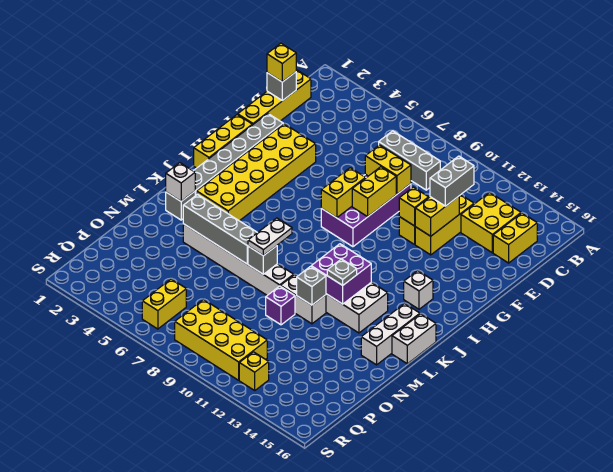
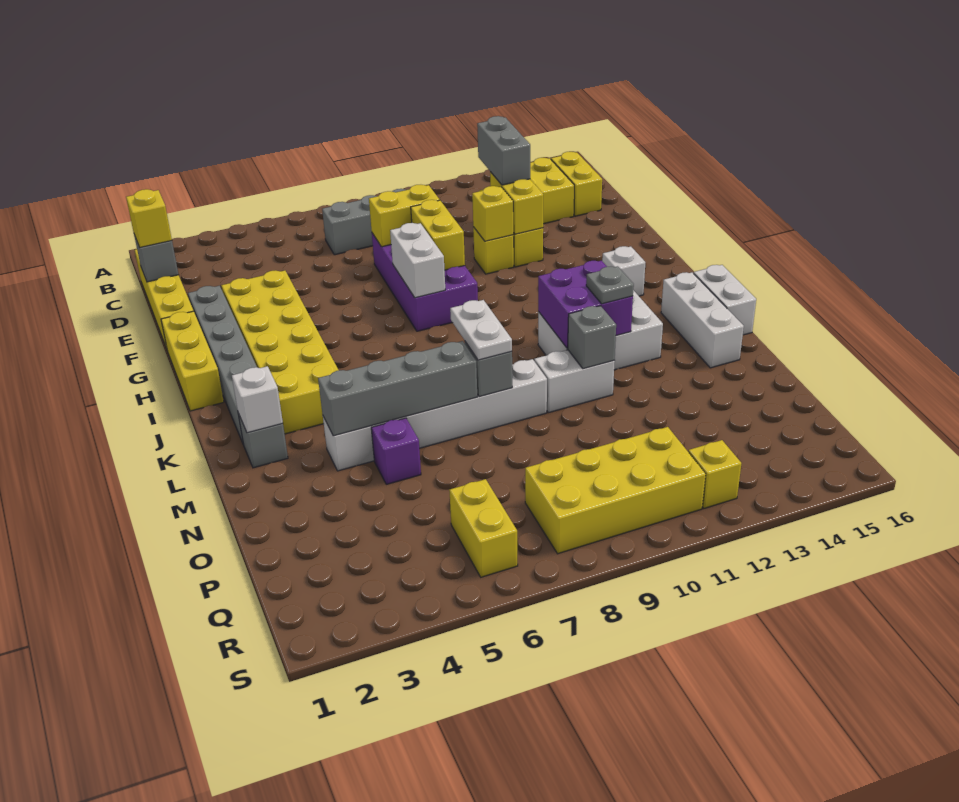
yellow 1x2 brick [321,168,365,218] -> white 1x2 brick [390,223,445,298]
purple 1x1 brick [266,286,295,325] -> purple 1x1 brick moved to [371,418,421,484]

